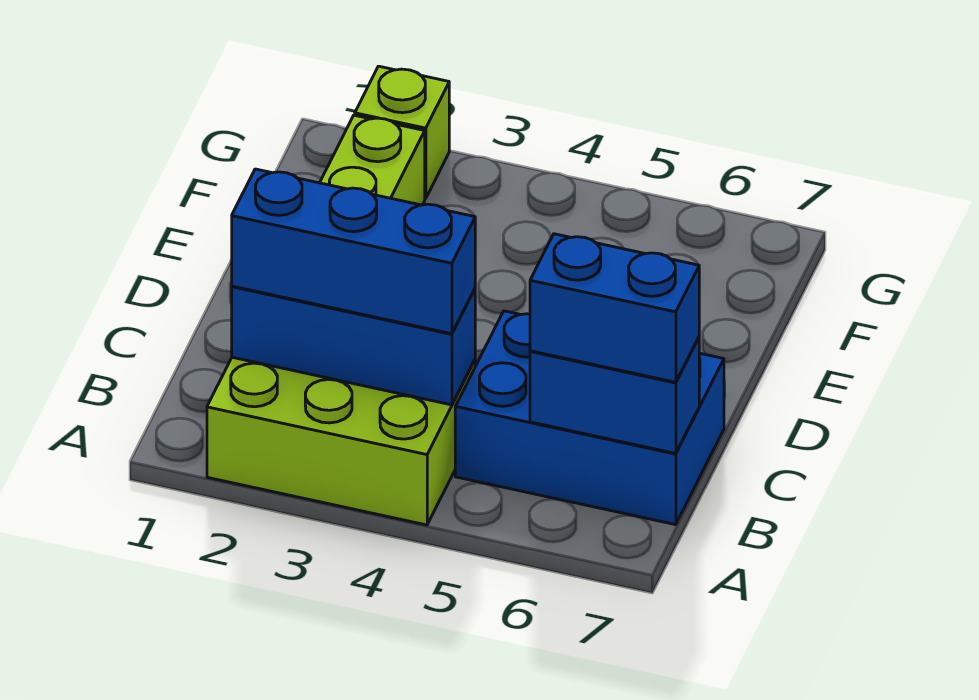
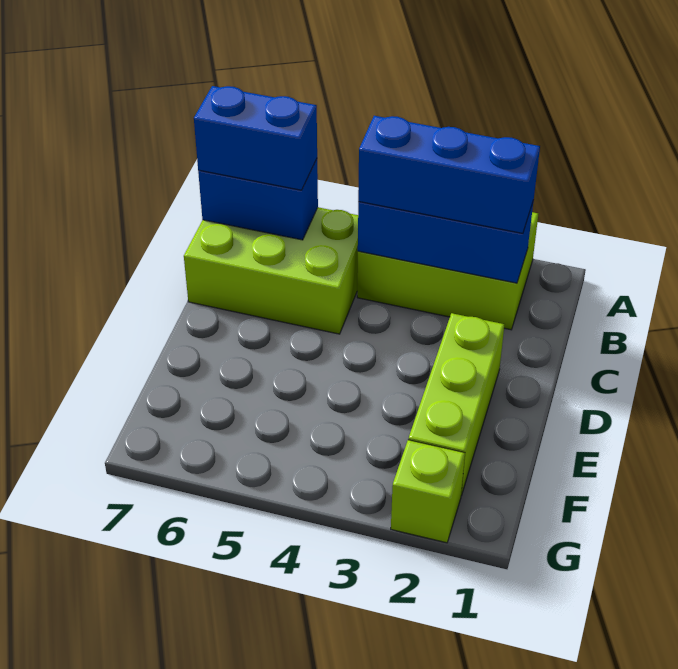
blue 2x3 brick [455,311,724,525] -> lime 2x3 brick [184,207,358,334]

